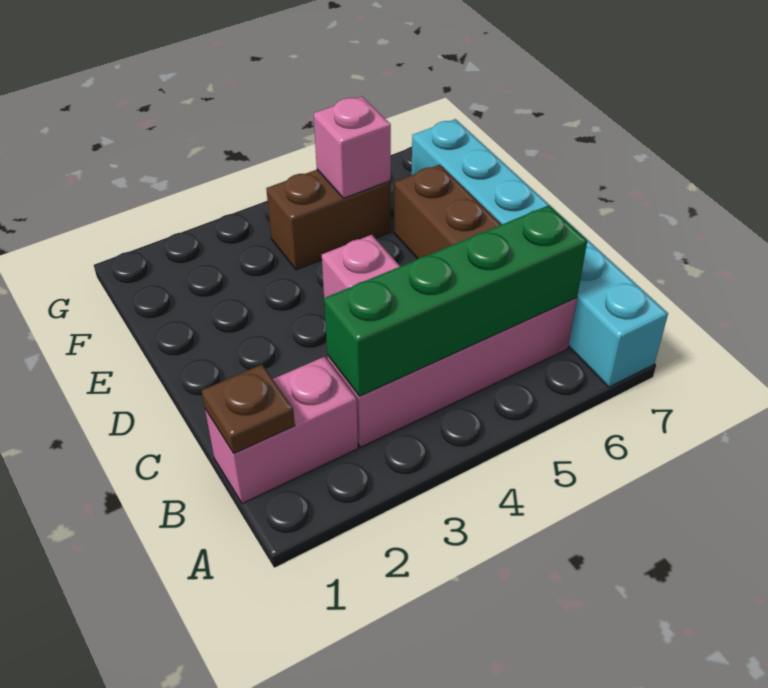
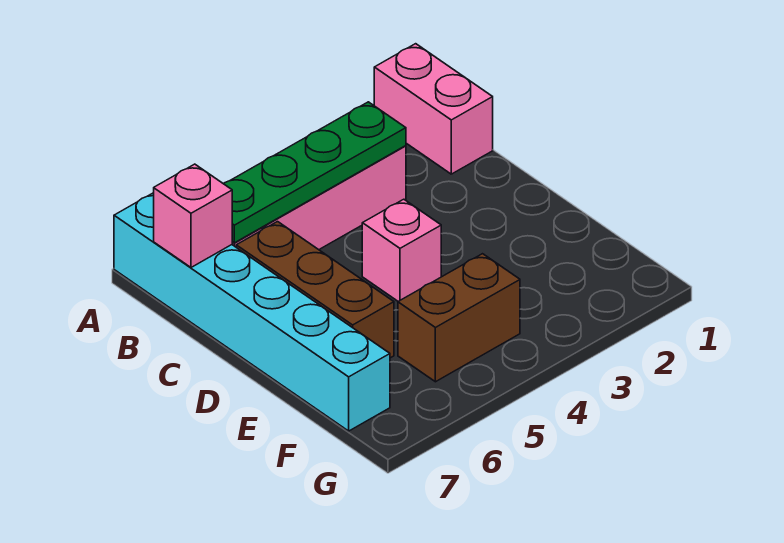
pink 1x2 brick [205,357,358,504] -> pink 1x2 brick turned to [374,44,493,174]
brown 1x1 plate [202,365,295,453] -> none
green 1x4 brick [324,205,587,396] -> green 1x4 plate [224,102,406,243]
pink 1x1 brick [314,96,391,198] -> pink 1x1 brick moved to [154,164,232,267]

